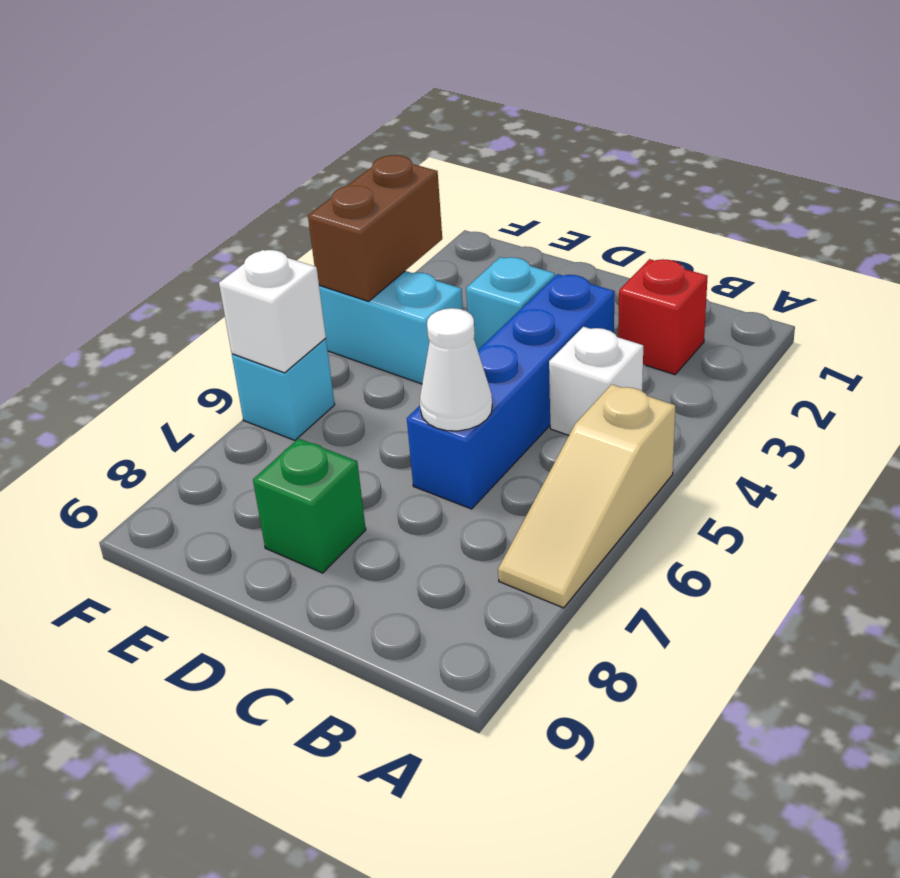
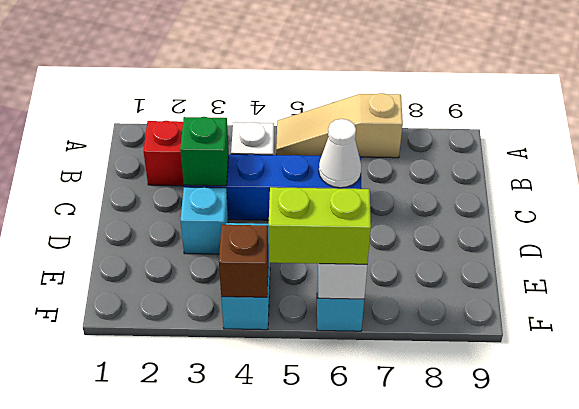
tan 1x3 slope [498,384,675,608] -> tan 1x3 slope turned to [276,93,403,158]
green 1x1 brick [253,439,366,573] -> green 1x1 brick moved to [180,117,229,186]
brown 1x2 brick [308,155,442,301] -> brown 1x1 brick [219,225,269,297]
none -> lime 1x2 brick [269,187,371,264]

